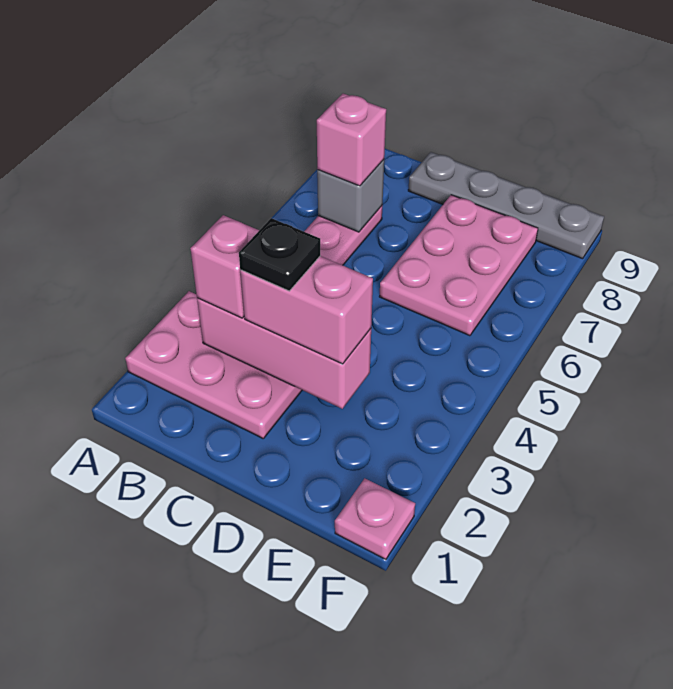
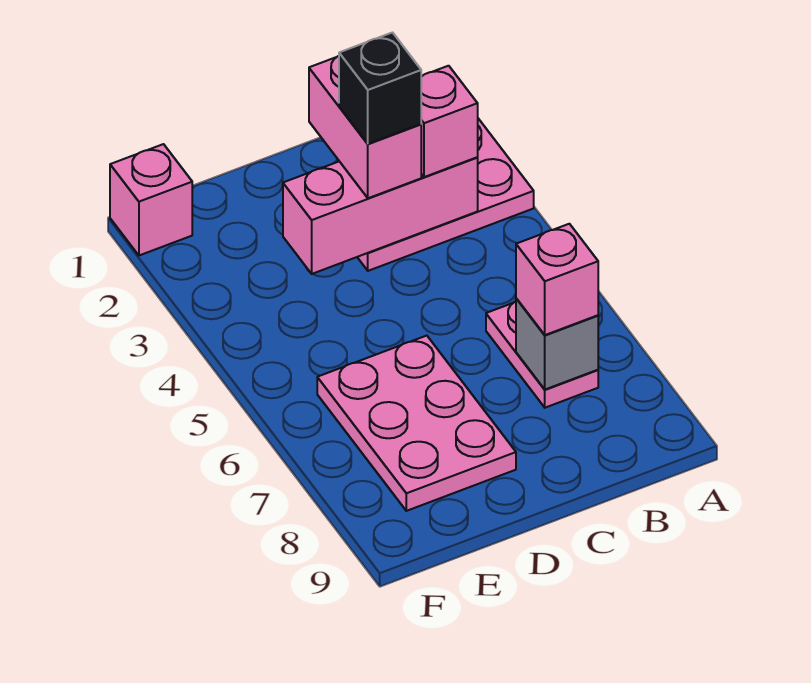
pink 1x2 brick [240,256,373,364] -> pink 1x2 brick turned to [309,56,421,198]
black 1x1 plate [239,218,320,291] -> black 1x1 brick [339,33,421,144]
grey 1x4 plate [408,152,604,259] -> none
pink 1x1 plate [335,478,415,560] -> pink 1x1 brick [110,144,192,255]

